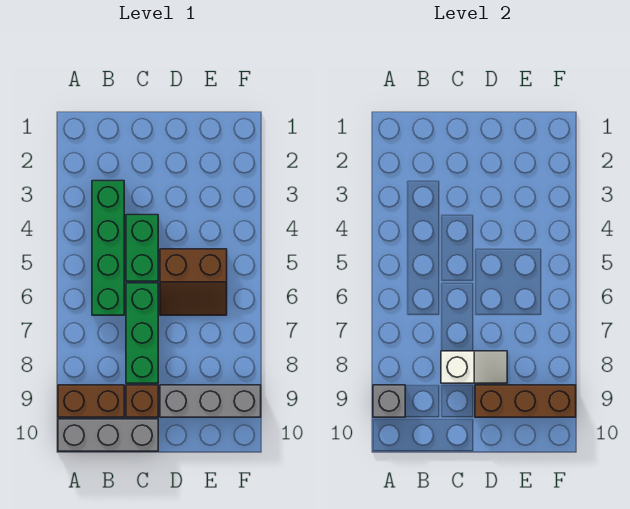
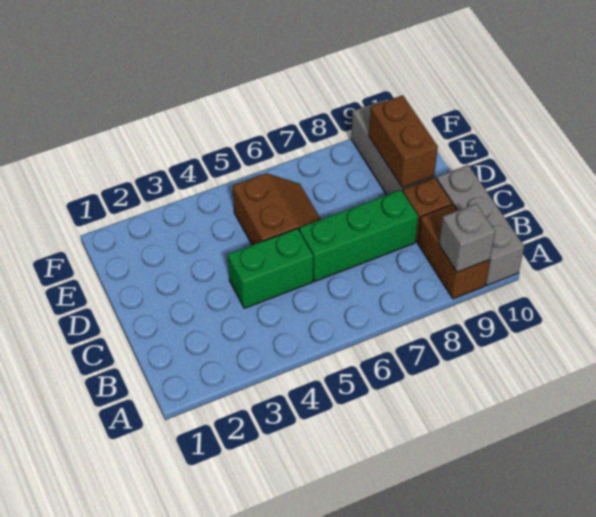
green 1x4 brick [92,181,124,315] -> none
white 1x2 slope [441,351,507,383] -> none
brown 1x3 brick [475,385,576,417] -> brown 1x2 brick [369,95,438,187]

